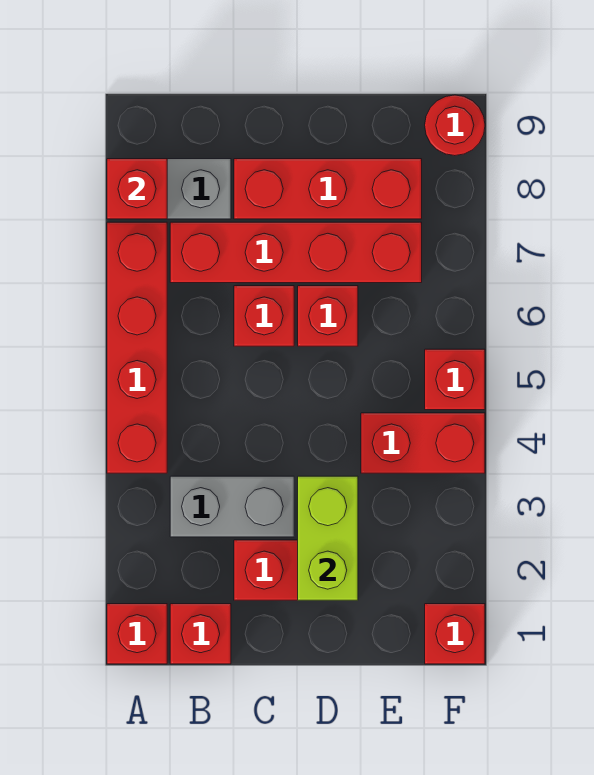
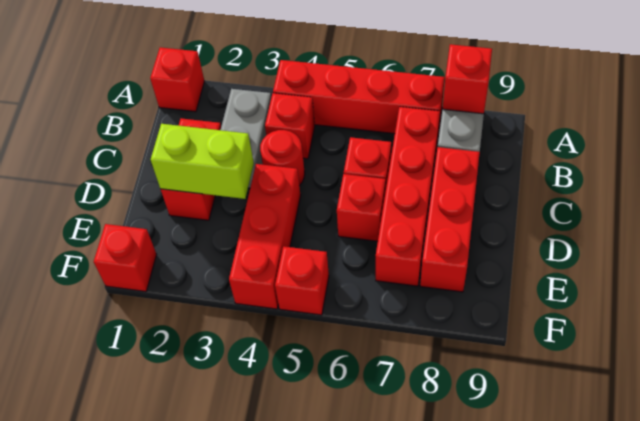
red 1x1 brick [170,604,231,664] -> red 1x1 brick moved to [265,93,315,159]
red 1x2 brick [361,413,485,473] -> red 1x3 brick [229,164,301,309]
red 1x1 round brick [425,95,485,156] -> red 1x1 round brick moved to [260,130,305,186]

